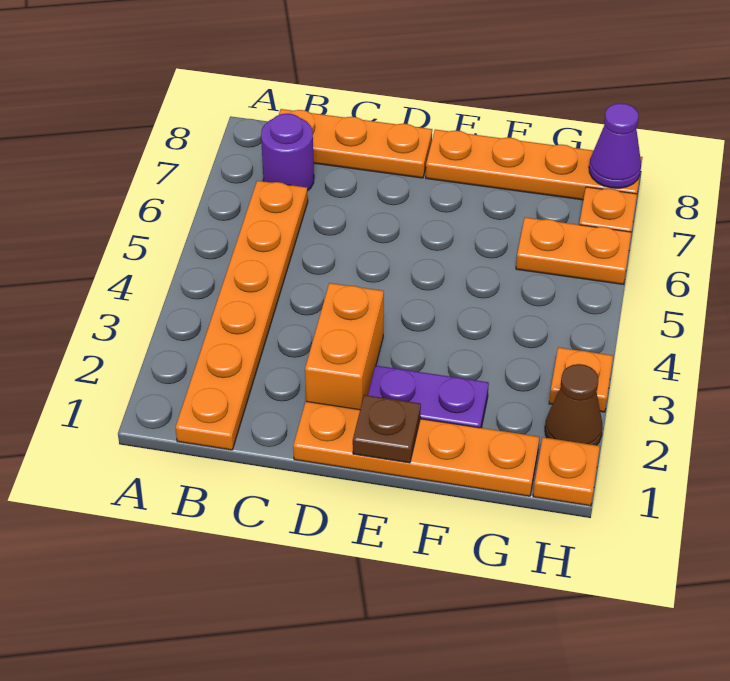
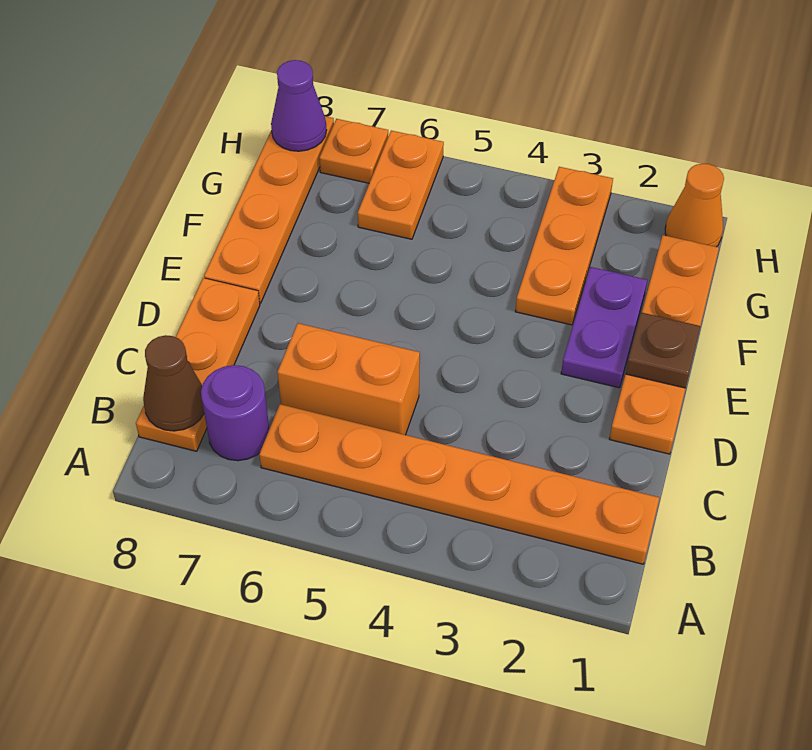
orange 1x2 brick [305,283,384,410] -> orange 1x2 brick moved to [277,323,420,435]
orange 1x1 plate [533,437,600,506] -> orange 1x1 cone [665,164,724,247]
brown 1x1 cone [545,364,602,445] -> brown 1x1 cone moved to [143,335,204,431]
orange 1x1 plate [549,347,613,412] -> orange 1x3 plate [515,167,613,325]

